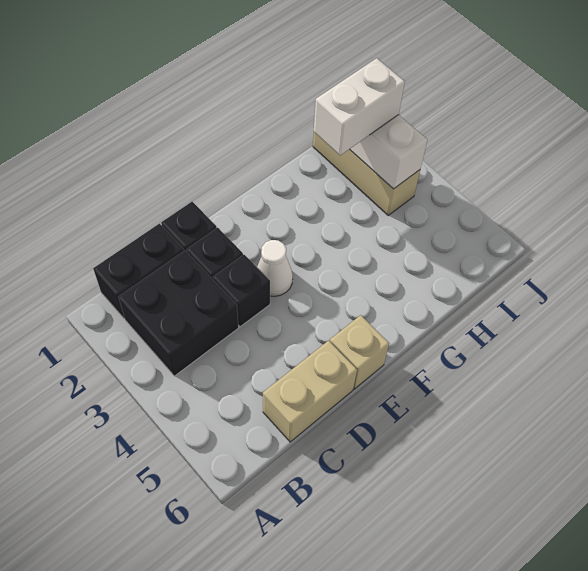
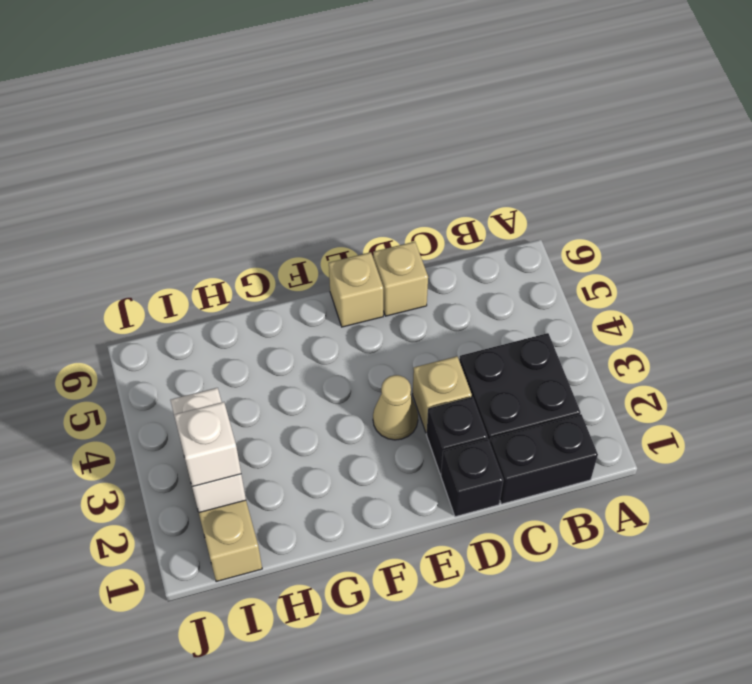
tan 1x2 brick [263,341,357,442] -> tan 1x1 brick [373,242,428,316]
black 1x1 brick [213,255,270,327] -> tan 1x1 brick [413,356,472,433]
white 1x1 cone [257,240,293,296] -> tan 1x1 cone [373,375,418,440]
white 1x2 brick [314,58,405,155] -> white 1x1 brick [174,402,241,487]

